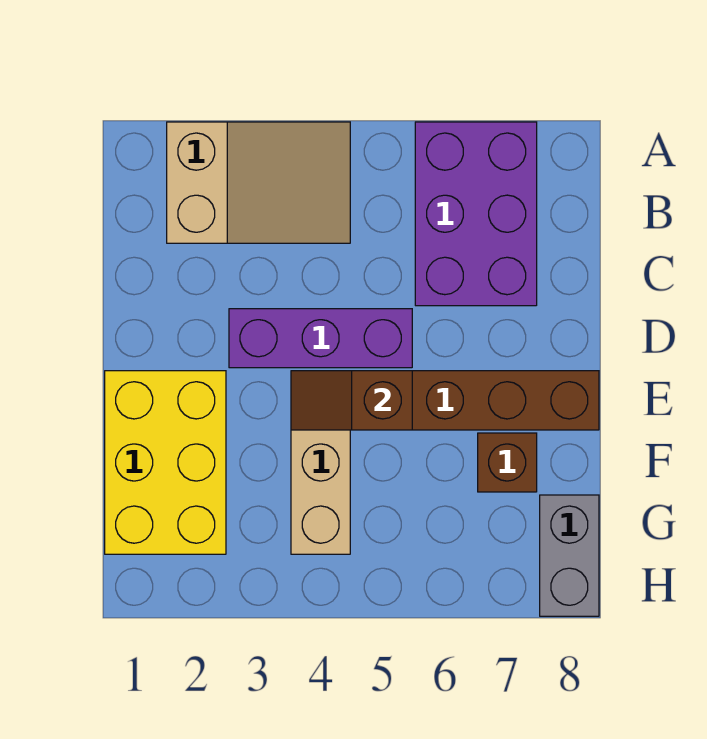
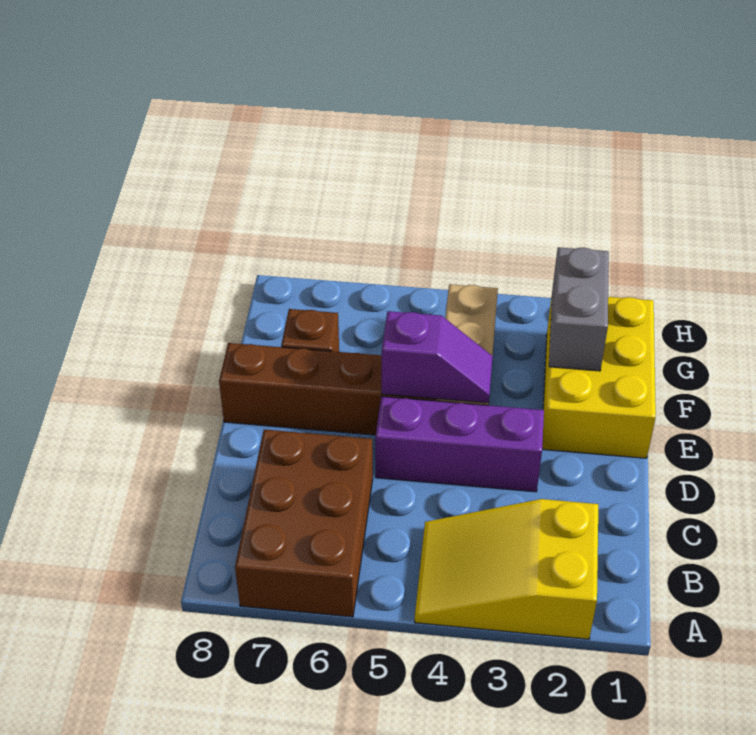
tan 2x3 slope [167,122,350,243] -> yellow 2x3 slope [415,499,598,639]
purple 2x3 brick [415,122,537,306] -> brown 2x3 brick [235,429,373,617]
brown 1x2 slope [291,371,412,430] -> purple 1x2 slope [382,311,493,403]
grey 1x2 brick [540,495,599,616] -> grey 1x2 brick moved to [549,247,609,371]

